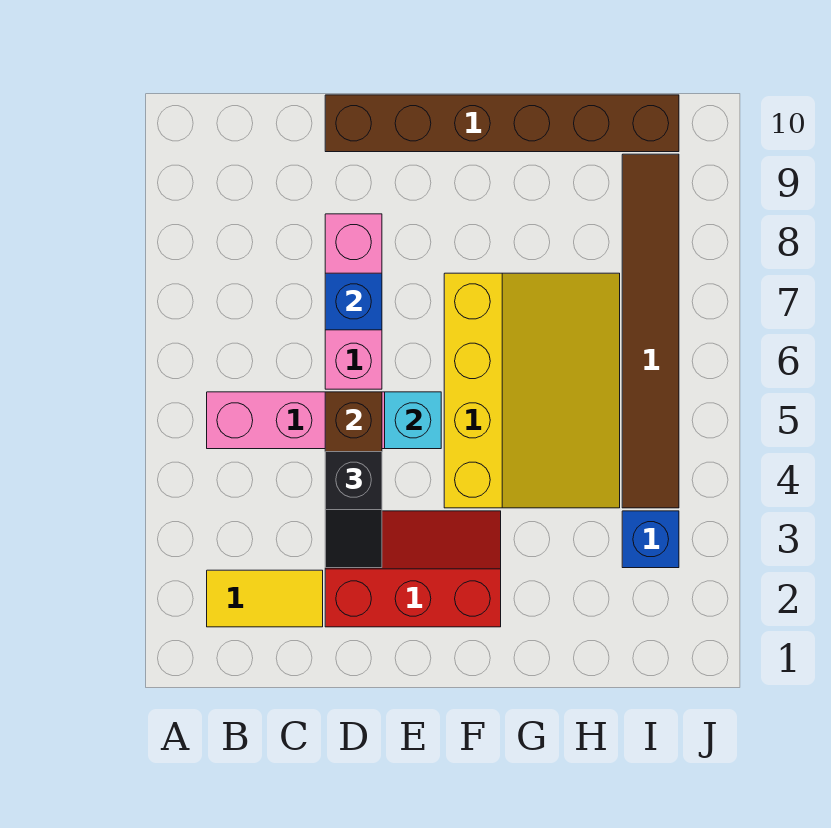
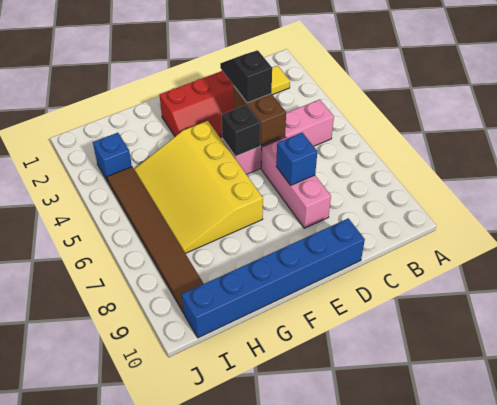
brown 1x6 brick [325,95,679,152] -> blue 1x6 brick [182,218,365,338]
cyan 1x1 brick [385,392,441,449] -> black 1x1 brick [222,105,260,157]

